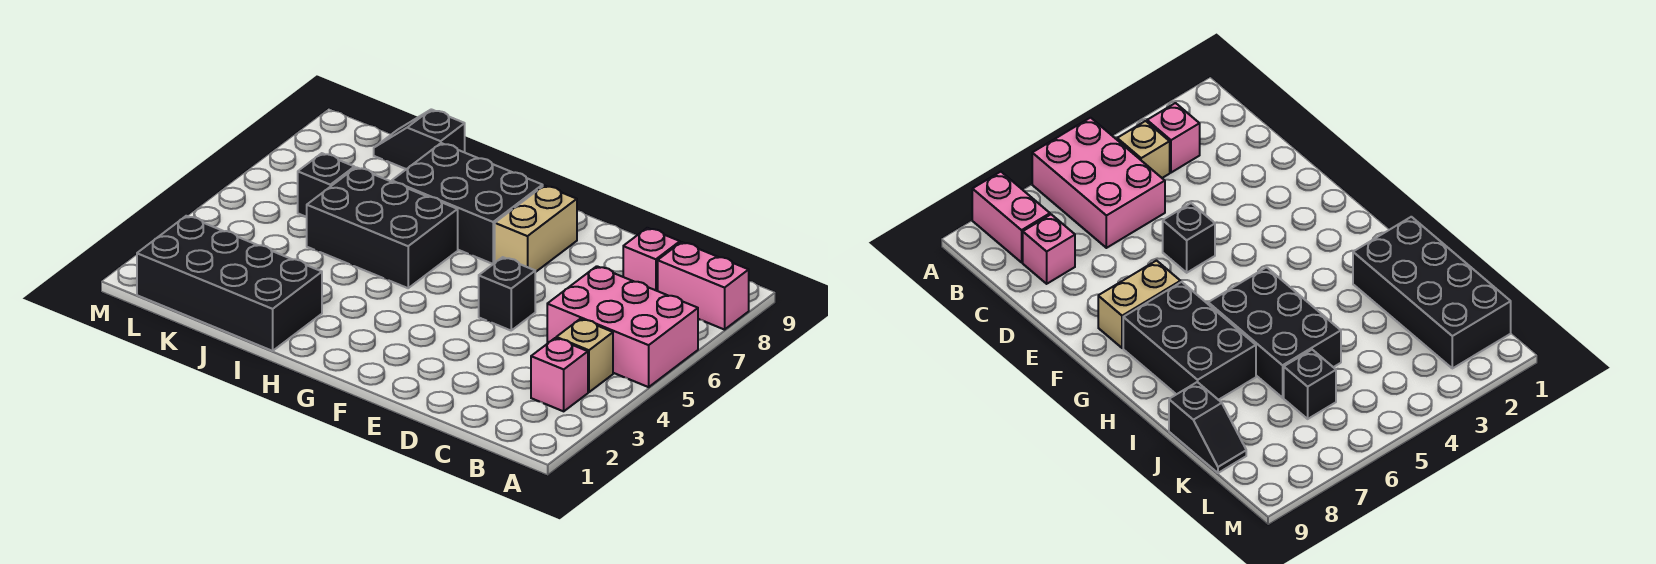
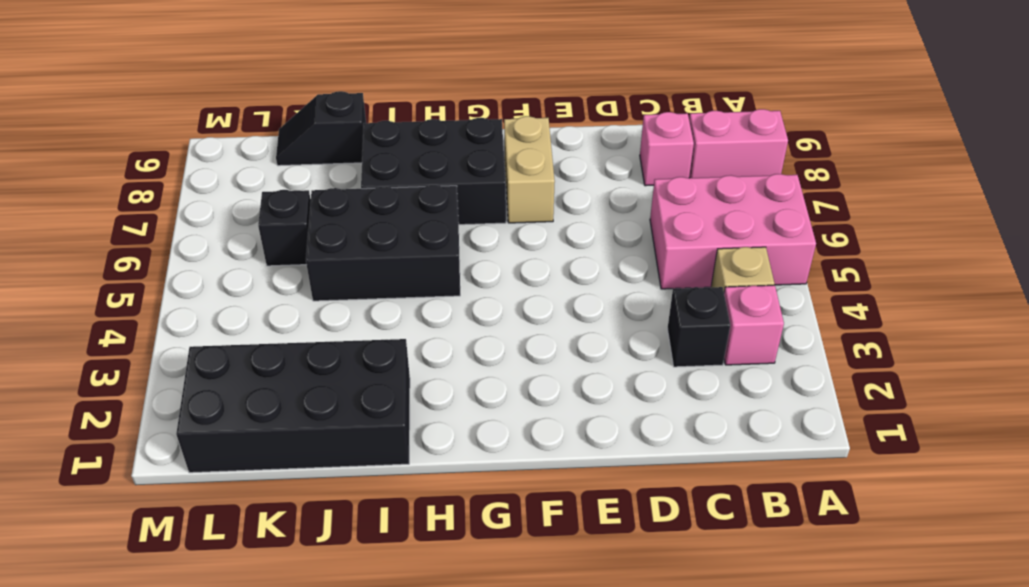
black 1x1 brick [479,257,535,330] -> black 1x1 brick moved to [667,287,730,367]

